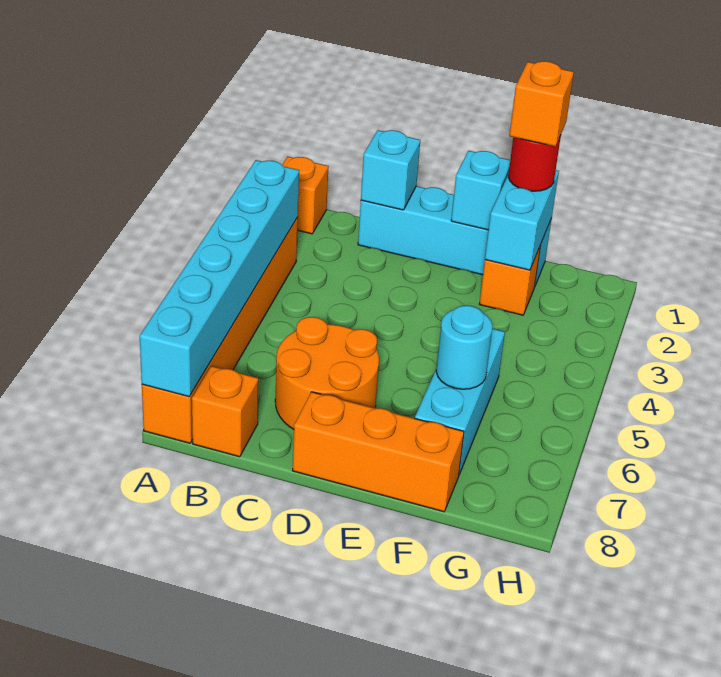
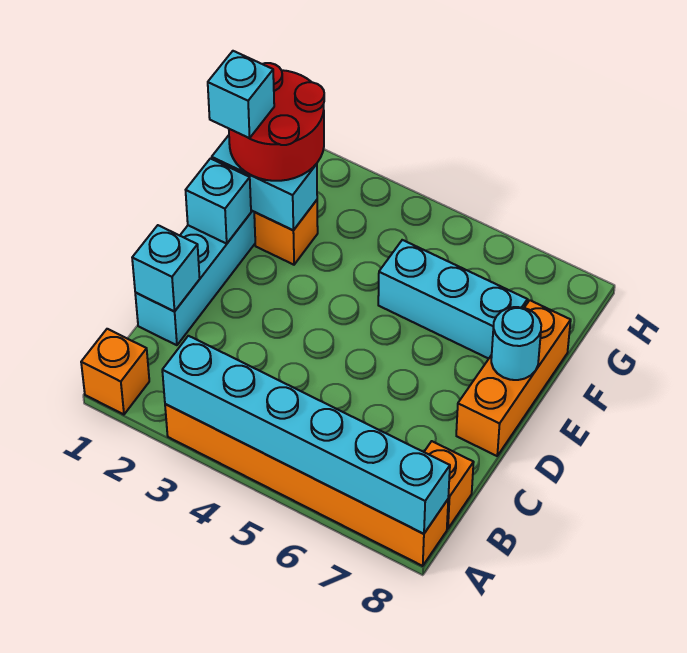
orange 2x2 round brick [275,317,379,429] -> none
red 1x1 round brick [508,135,561,191] -> red 2x2 round brick [229,63,324,181]
orange 1x1 brick [509,61,574,147] -> cyan 1x1 brick [208,51,274,138]
cyan 1x1 round brick [436,306,493,389] -> cyan 1x1 round brick moved to [491,307,541,380]

